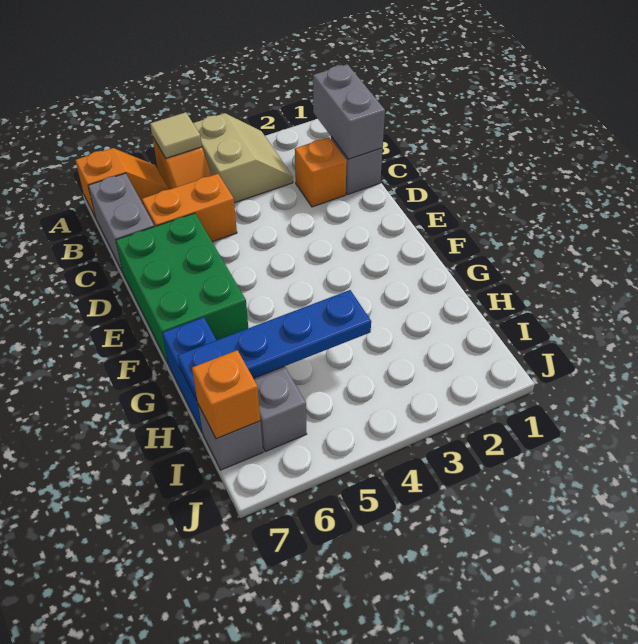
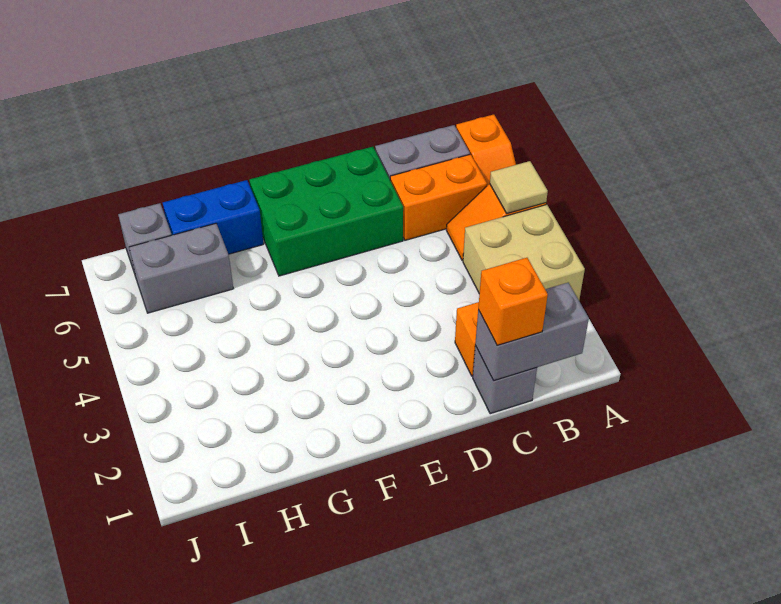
tan 2x2 slope [193,113,293,203] -> tan 2x2 brick [463,205,585,300]
orange 1x2 brick [142,174,237,242] -> orange 1x2 brick turned to [390,154,487,240]
blue 1x4 plate [177,290,371,400] -> none
orange 1x1 brick [192,350,260,439] -> orange 1x1 brick moved to [478,258,548,345]

